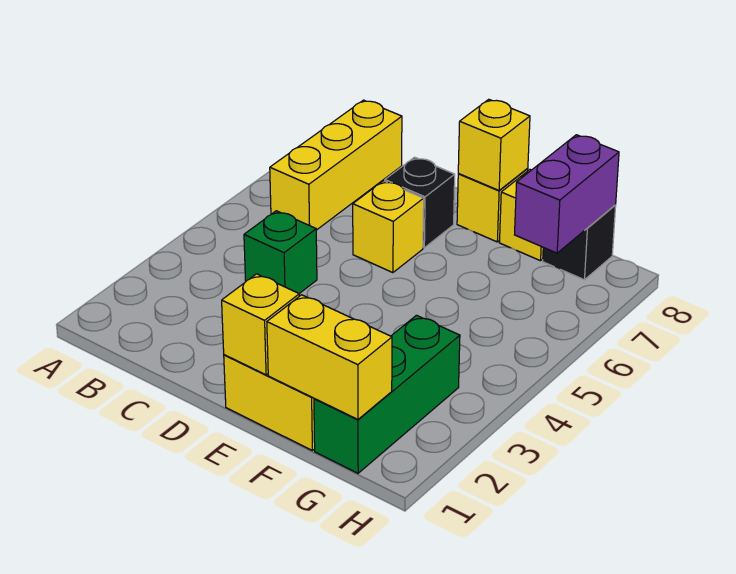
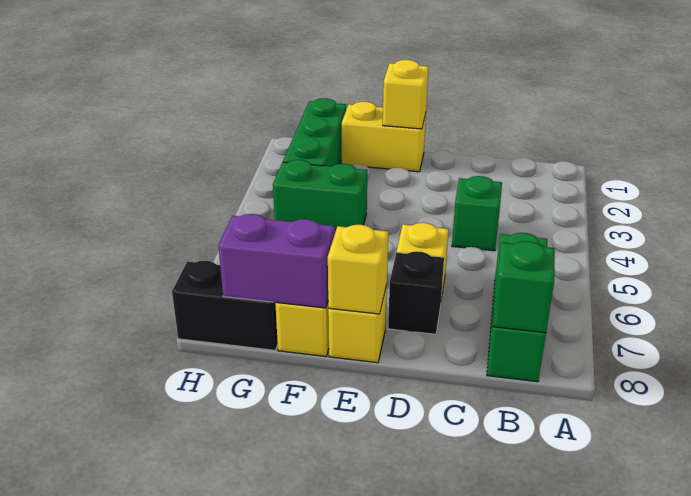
yellow 1x3 brick [270,100,402,230] -> green 1x3 brick [487,233,547,382]
none -> green 1x1 brick [492,241,555,333]
yellow 1x2 brick [267,295,392,419] -> none
none -> green 1x2 brick [273,160,367,232]
purple 1x2 brick [515,135,619,253] -> purple 1x2 brick turned to [218,214,335,308]
black 1x1 brick [543,205,616,280] -> black 1x2 brick [172,261,278,350]

